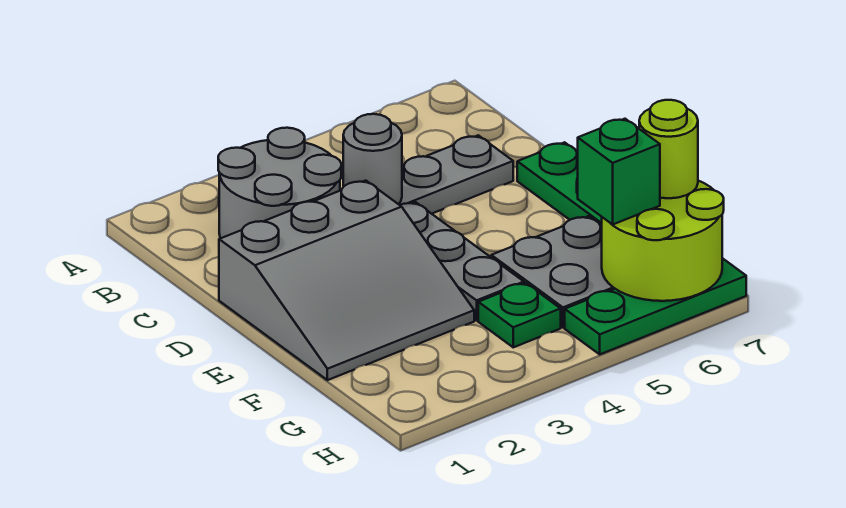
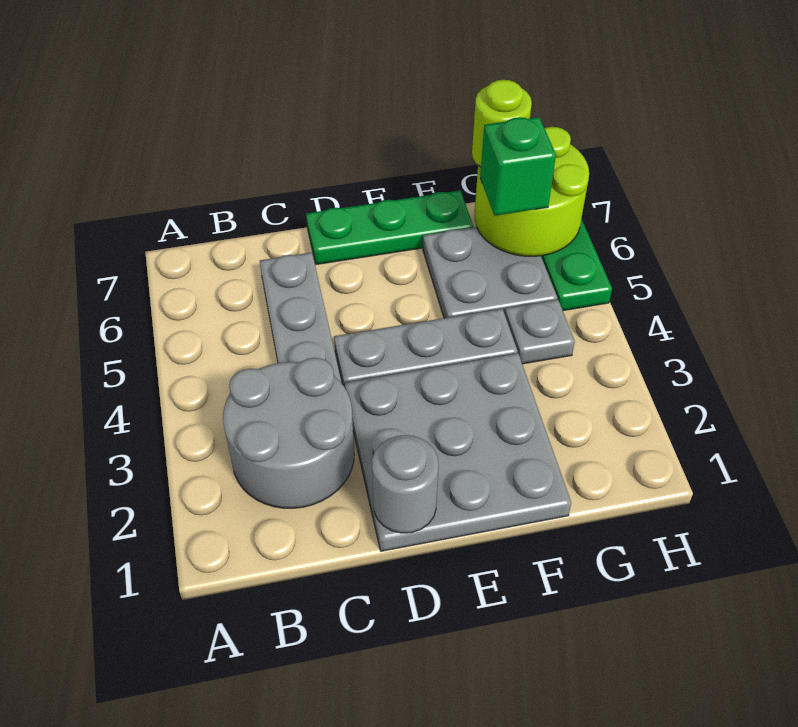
grey 1x1 round brick [343,114,402,204] -> grey 1x1 round brick moved to [372,435,439,533]
grey 3x3 slope [219,181,474,380] -> grey 3x3 plate [345,353,571,551]
green 1x1 plate [478,283,561,347] -> grey 1x1 plate [505,300,575,364]

